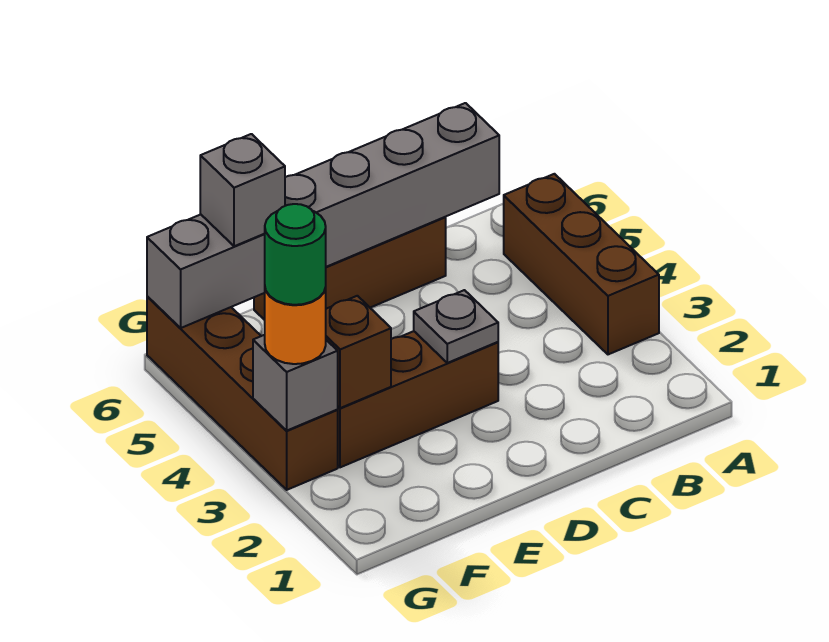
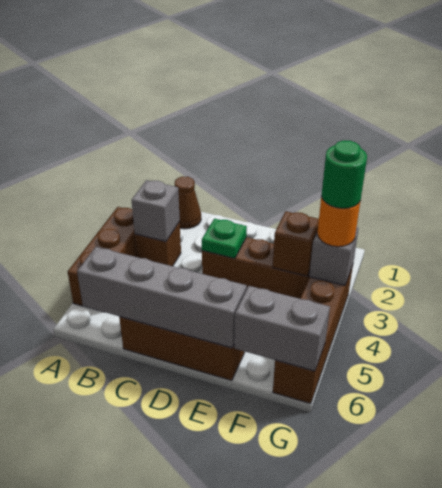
none -> brown 1x1 cone [175,176,201,229]
none -> brown 1x1 brick [135,222,181,266]
grey 1x1 plate [414,290,498,363] -> green 1x1 plate [202,219,247,258]
grey 1x1 brick [200,134,285,246] -> grey 1x1 brick moved to [131,180,180,241]

